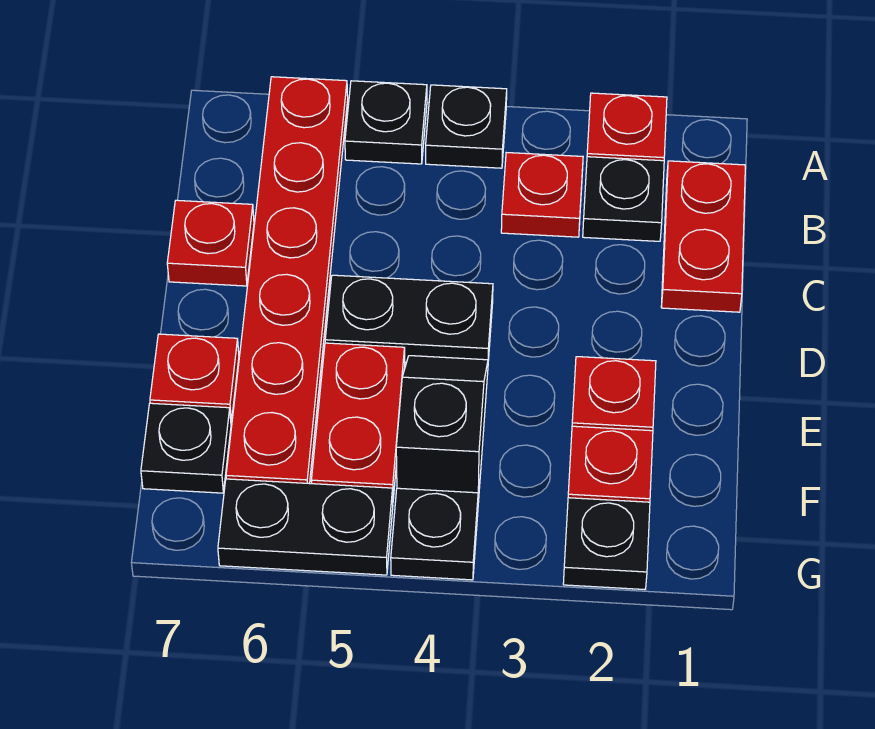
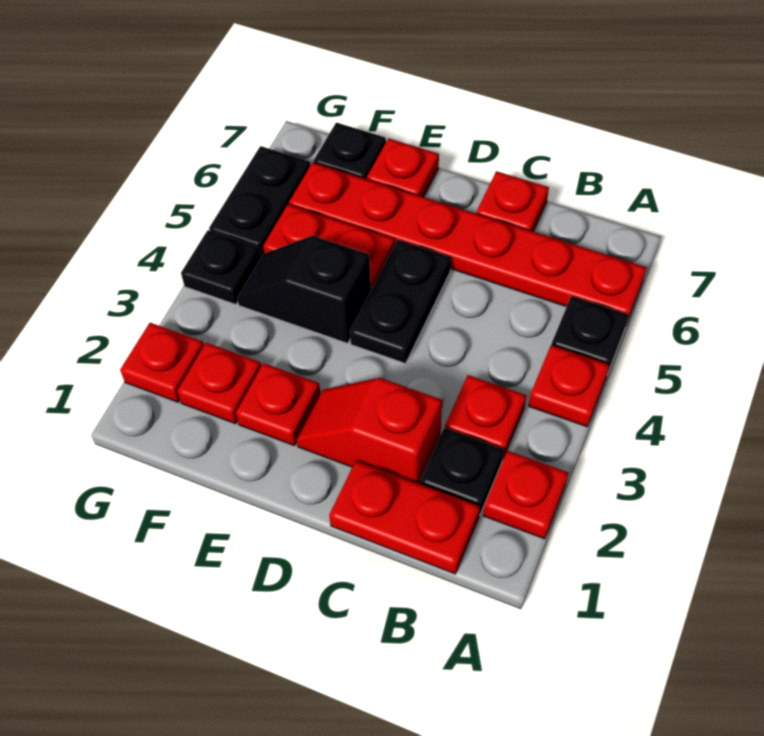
black 1x1 plate [426,85,507,168] -> red 1x1 plate [529,345,610,427]
none -> red 1x2 slope [297,378,442,484]
black 1x2 slope [396,356,488,502] -> black 1x2 slope turned to [237,236,371,343]
black 1x1 plate [563,498,650,590] -> red 1x1 plate [120,323,204,402]

